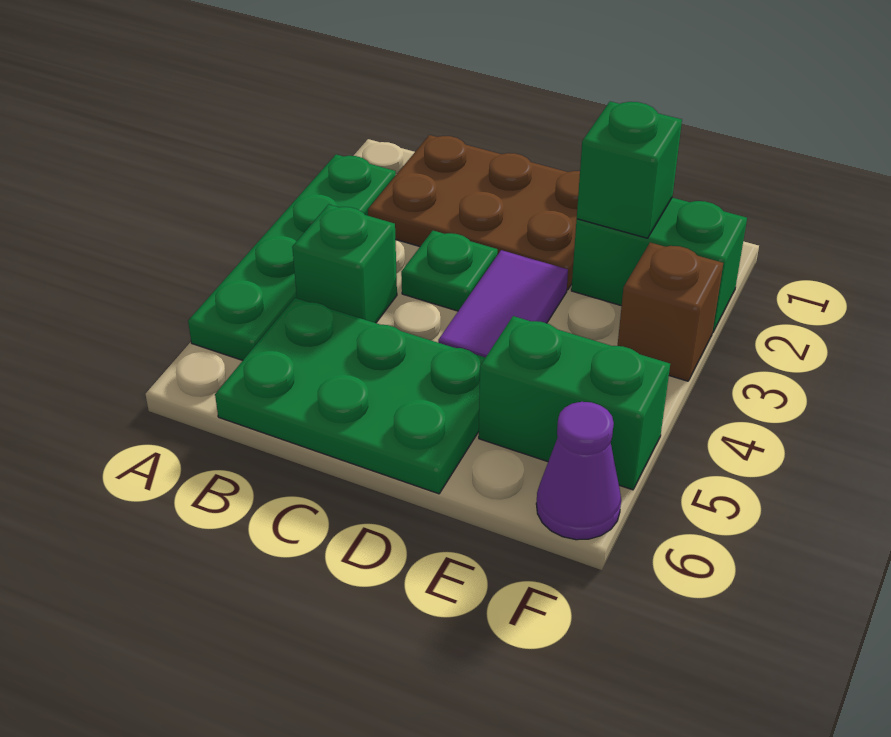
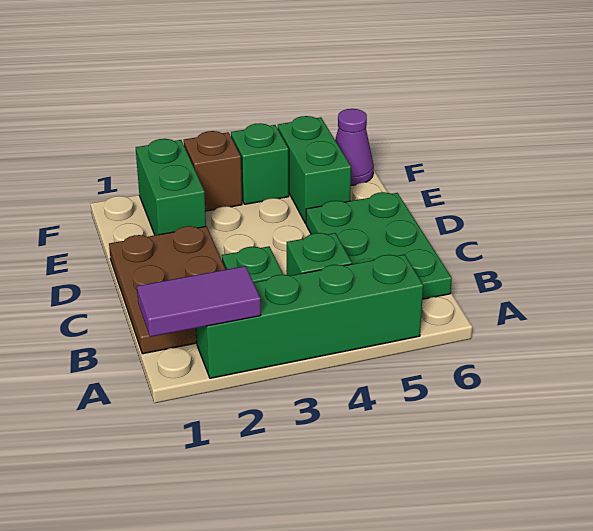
green 1x4 plate [188,154,396,360] -> green 1x4 brick [196,254,423,378]
purple 1x2 tile [438,250,568,357] -> purple 1x2 tile moved to [137,266,261,337]
green 1x1 brick [577,101,682,238] -> green 1x1 brick moved to [231,123,289,204]

